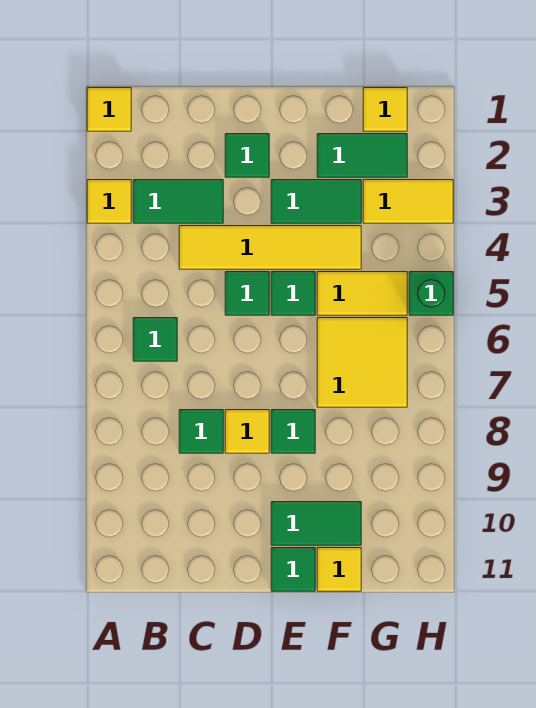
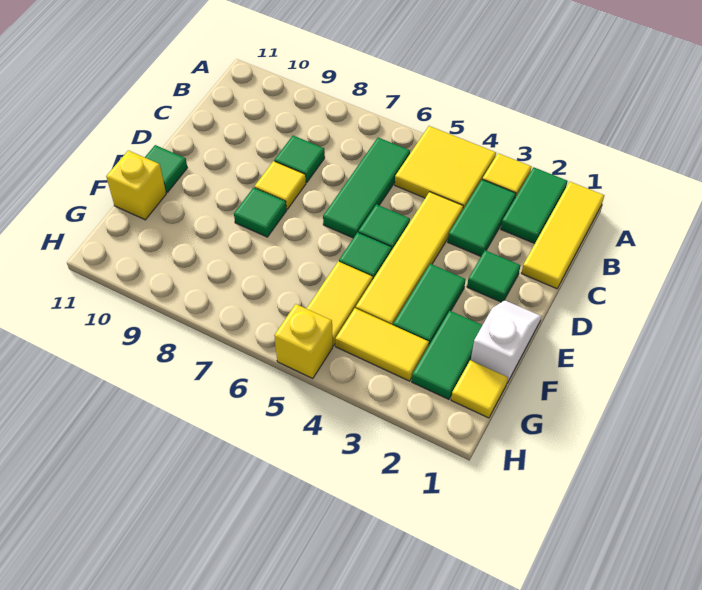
yellow 1x1 tile [87,88,131,131] -> yellow 1x3 tile [521,182,604,289]
green 1x1 tile [133,318,177,361] -> green 1x3 tile [323,138,410,238]
none -> white 1x2 slope [471,300,542,383]
green 1x2 tile [271,502,361,545] -> green 1x2 tile moved to [501,167,568,244]
yellow 2x2 tile [317,318,407,407] -> yellow 2x2 tile moved to [395,126,496,209]
yellow 1x1 tile [317,548,361,591] -> yellow 1x1 brick [106,150,166,220]
yellow 1x2 tile [363,180,453,223] -> yellow 1x2 tile turned to [335,308,429,381]
green 1x1 brick [409,272,453,315] -> yellow 1x1 brick [274,304,333,379]

